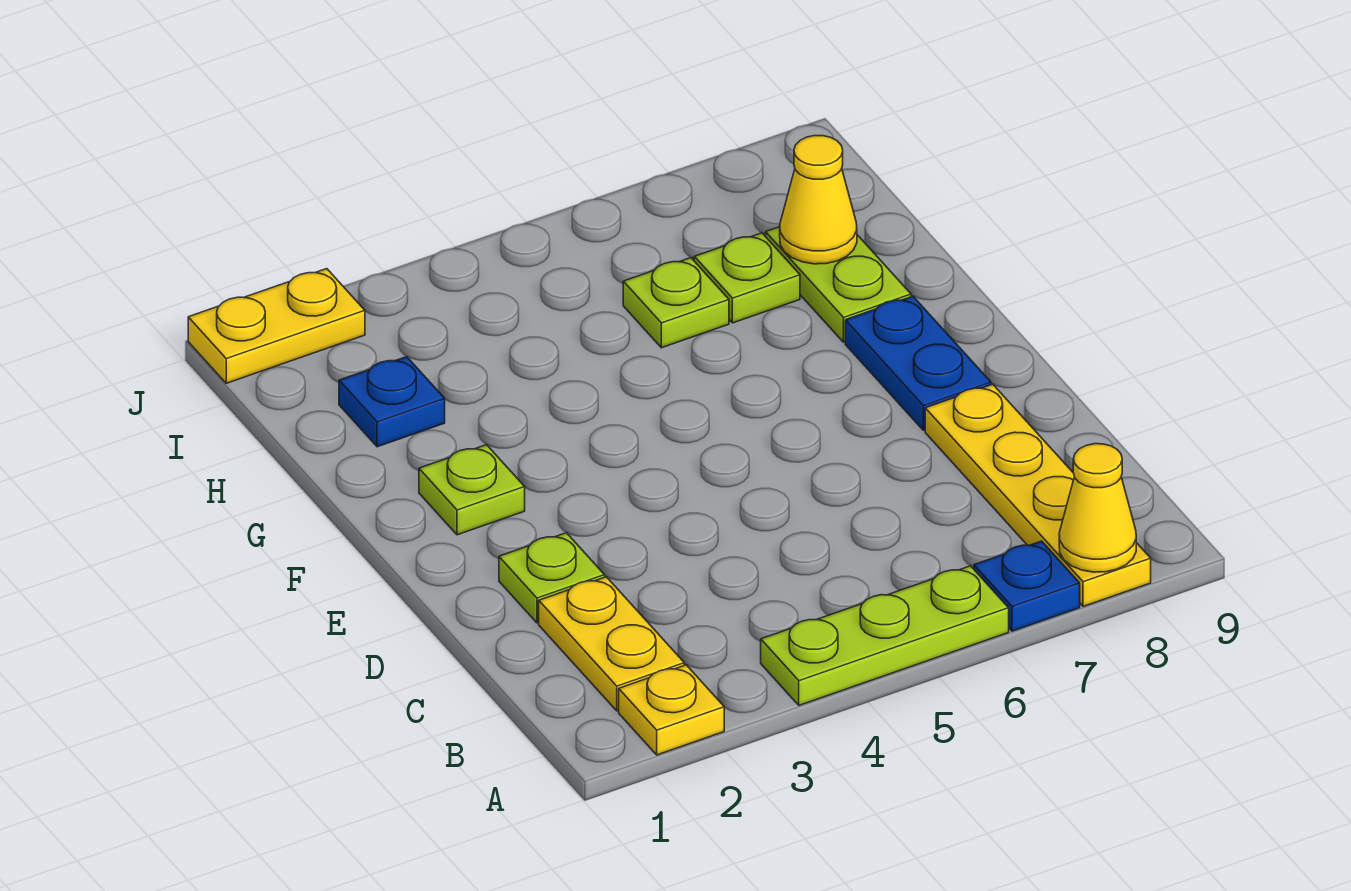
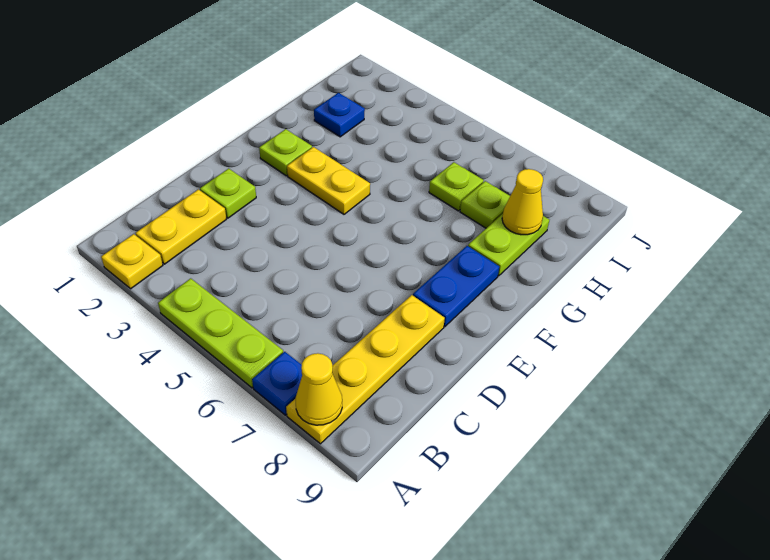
yellow 1x2 plate [188,269,365,383] -> yellow 1x2 plate moved to [287,147,370,214]

